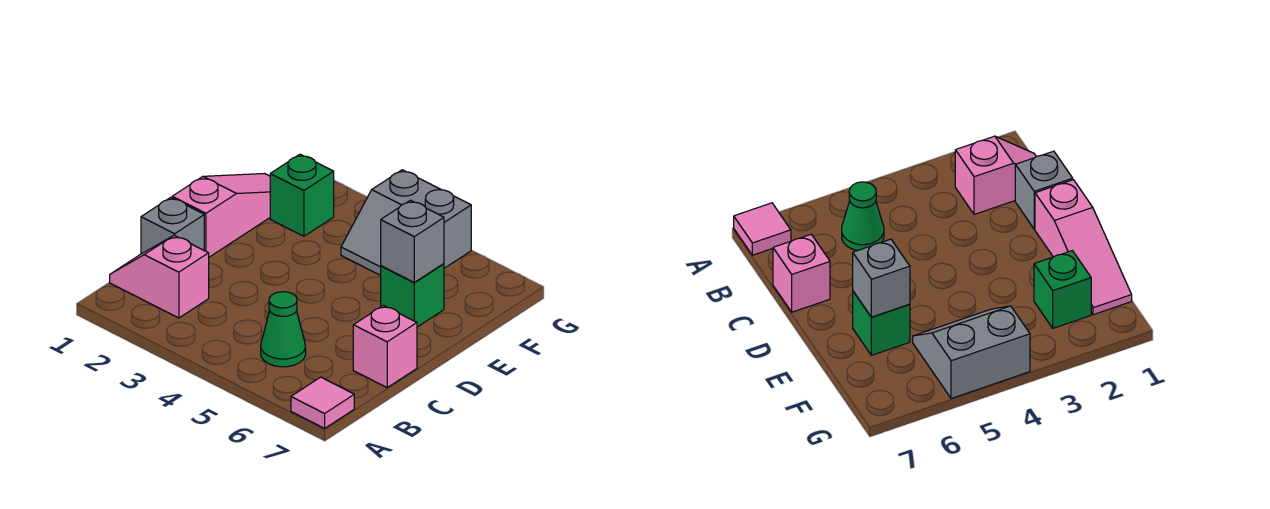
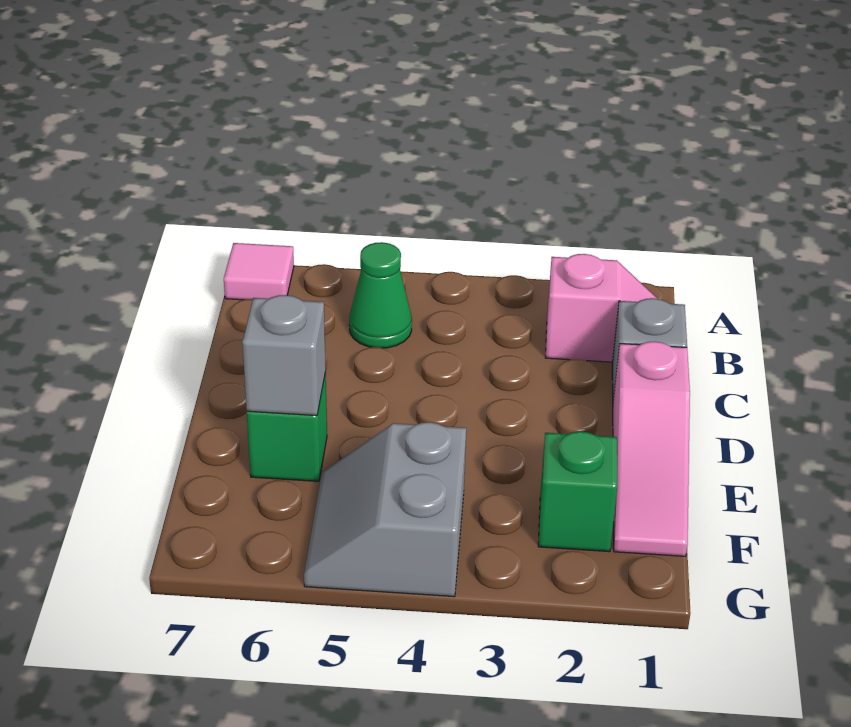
pink 1x1 brick [353,305,417,387] -> none
grey 2x2 slope [341,170,471,275] -> grey 2x2 slope turned to [304,422,466,597]

